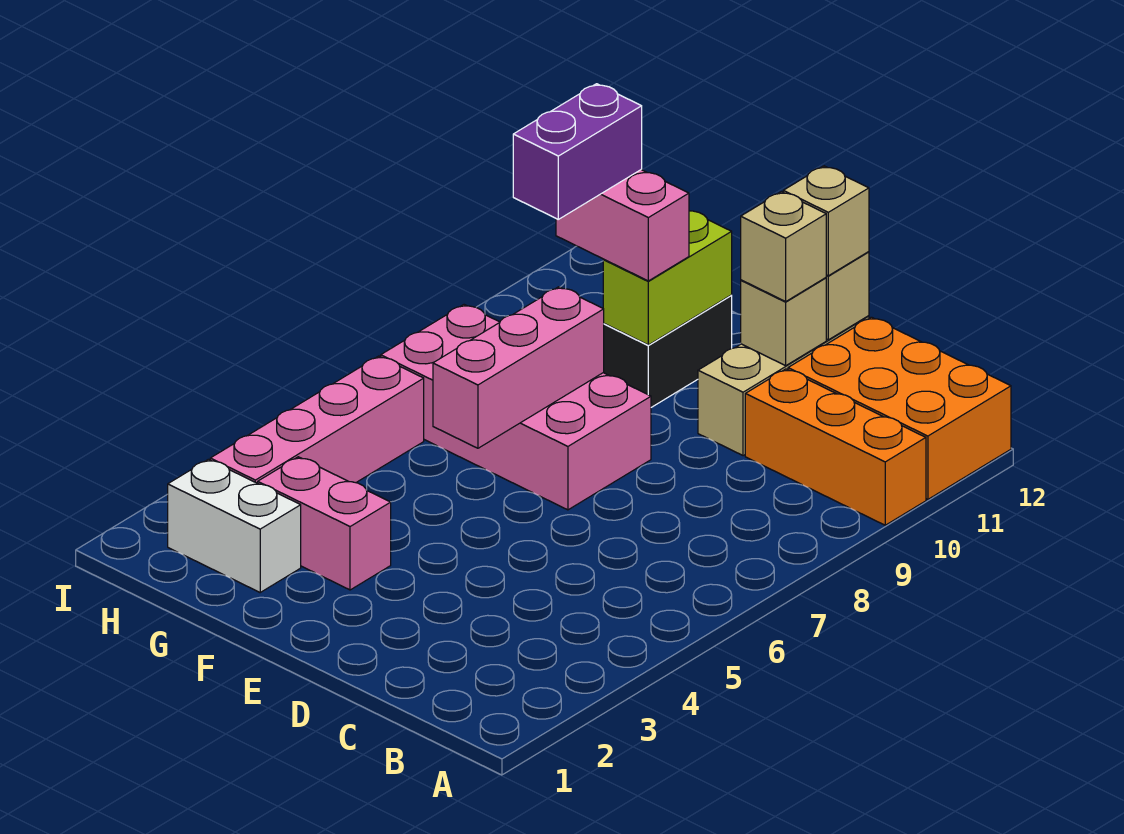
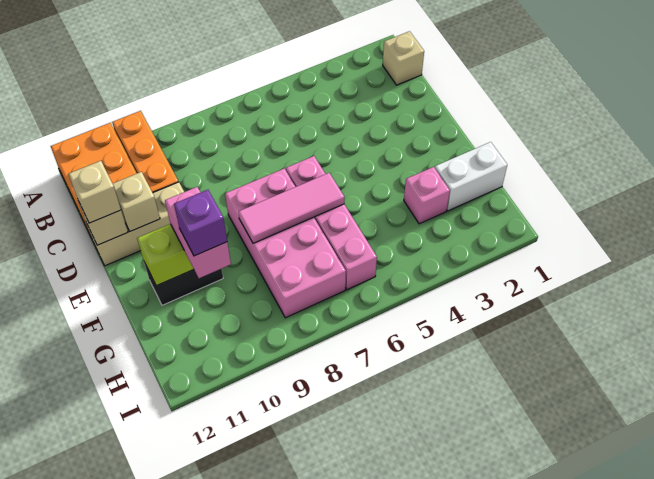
tan 1x1 brick [741,192,826,301] -> tan 1x1 brick moved to [383,31,424,85]
pink 1x2 brick [258,457,391,590] -> pink 1x1 brick [404,167,450,224]
pink 1x3 brick [433,287,604,448] -> pink 1x3 tile [238,173,344,243]
white 1x2 brick [168,459,301,592] -> white 1x2 brick turned to [435,142,507,211]
purple 1x2 brick [513,84,642,219] -> purple 1x1 brick [174,190,227,256]
pink 1x4 brick [210,356,424,483] -> pink 1x4 brick turned to [286,156,377,290]

